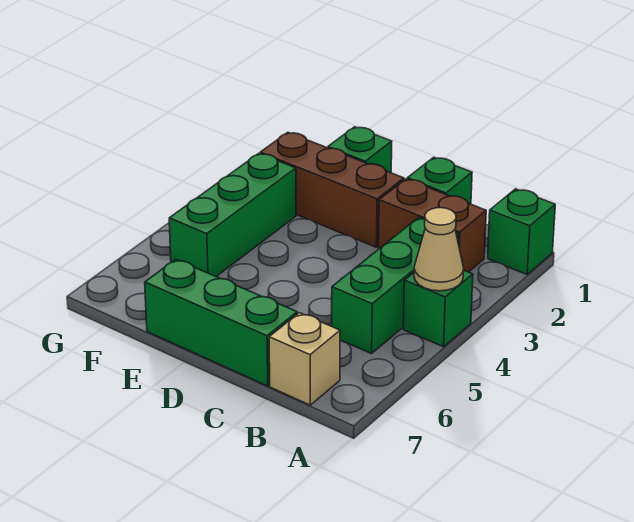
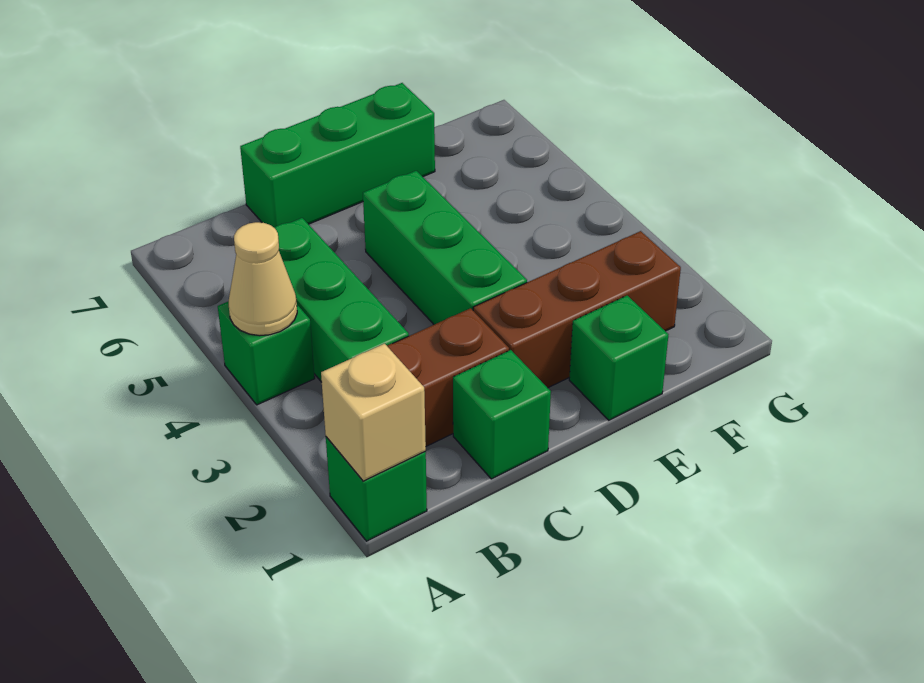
tan 1x1 brick [269,313,340,405] -> tan 1x1 brick moved to [321,344,426,481]
green 1x3 brick [169,153,296,277] -> green 1x3 brick moved to [363,171,527,325]

